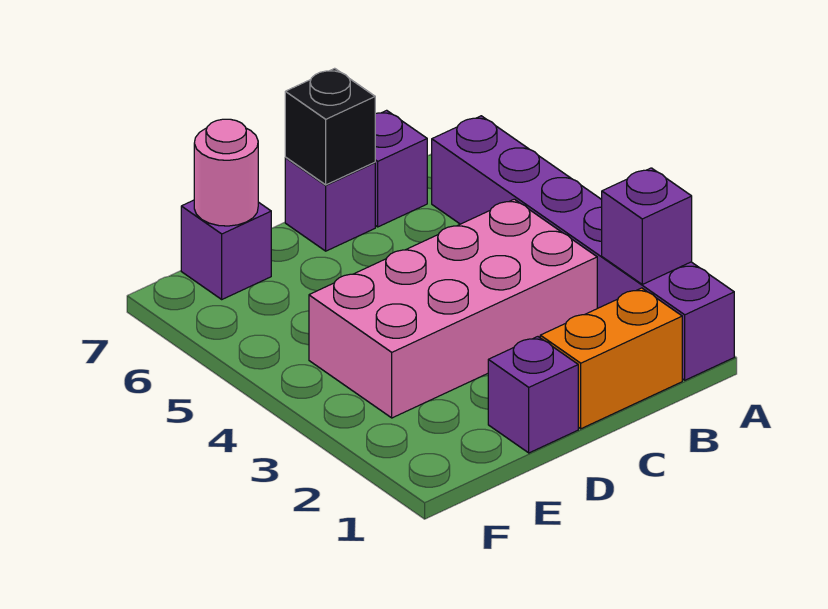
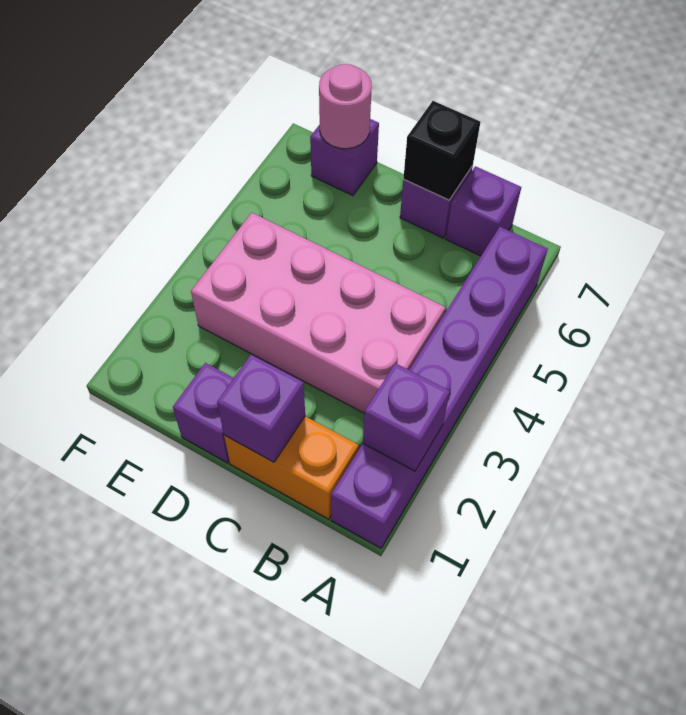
none -> purple 1x1 brick [217,355,305,462]

